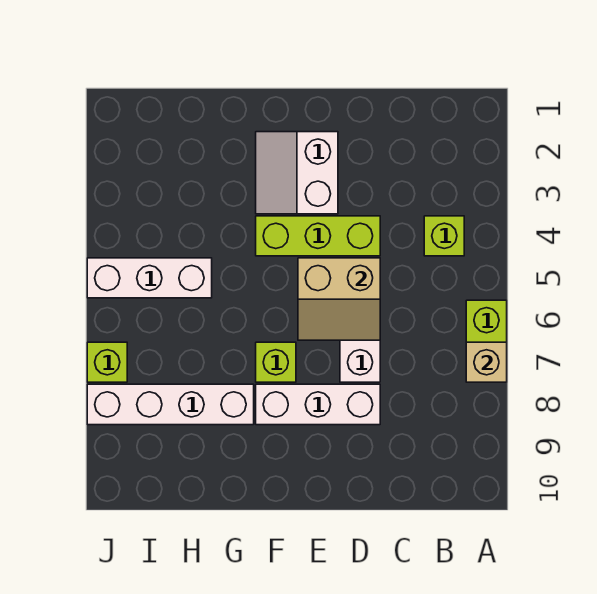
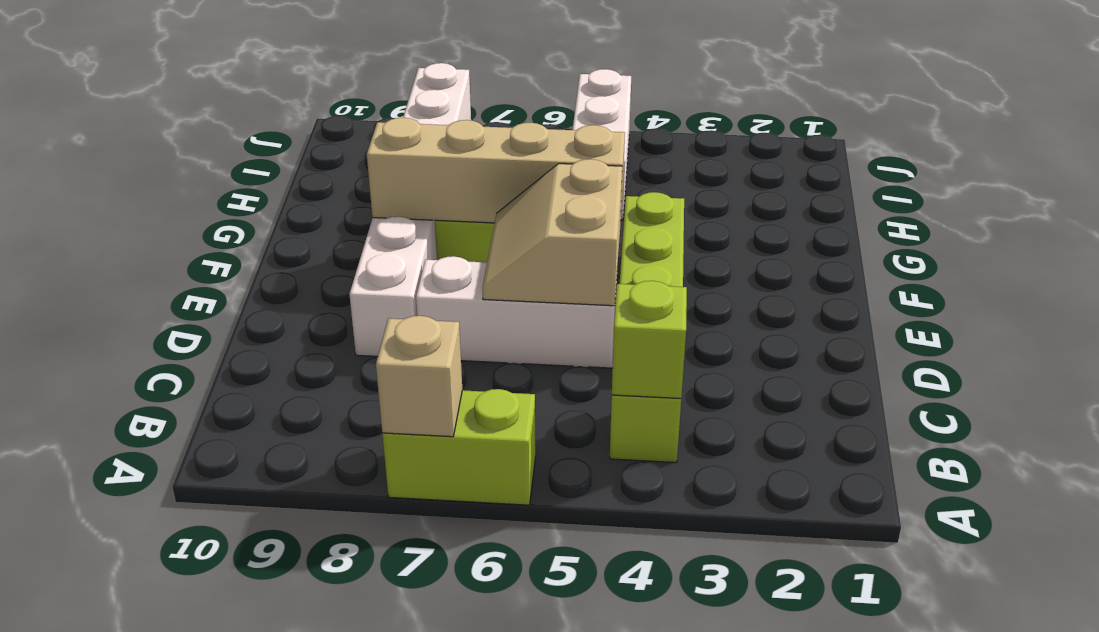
white 2x2 slope [256,132,338,214] -> none
none -> tan 1x4 brick [367,118,625,225]
lime 1x1 brick [87,342,127,382] -> lime 1x1 brick moved to [612,281,687,399]

